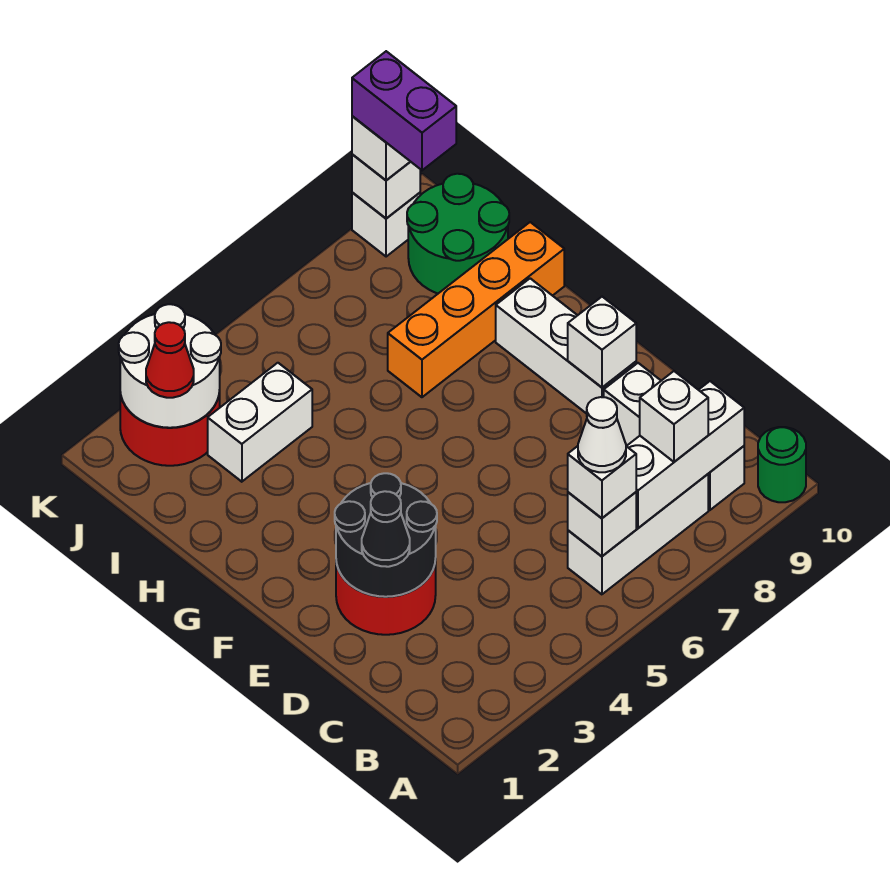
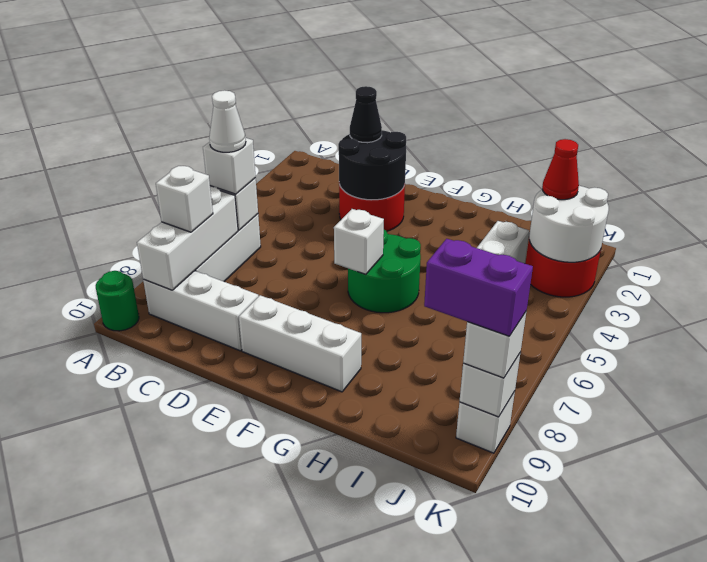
white 1x1 brick [568,297,636,387] -> white 1x1 brick moved to [334,209,384,275]
orange 1x4 brick [388,222,564,397] -> none
green 2x2 round brick [407,174,509,293] -> green 2x2 round brick moved to [348,230,421,313]

